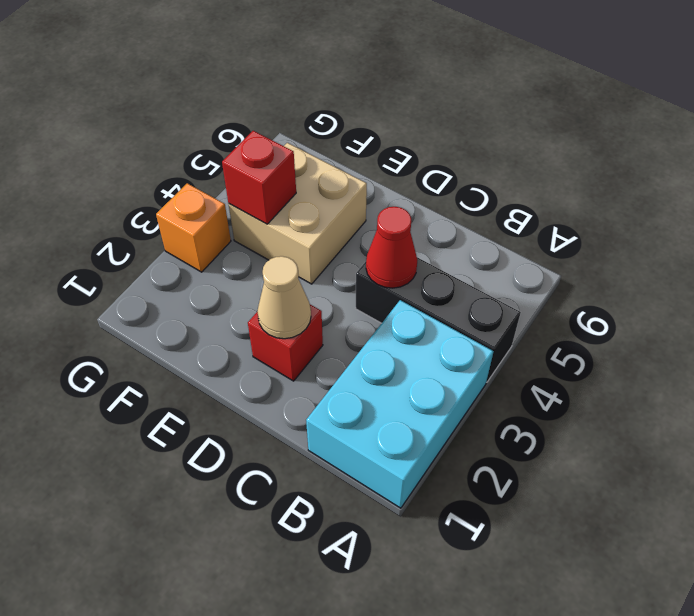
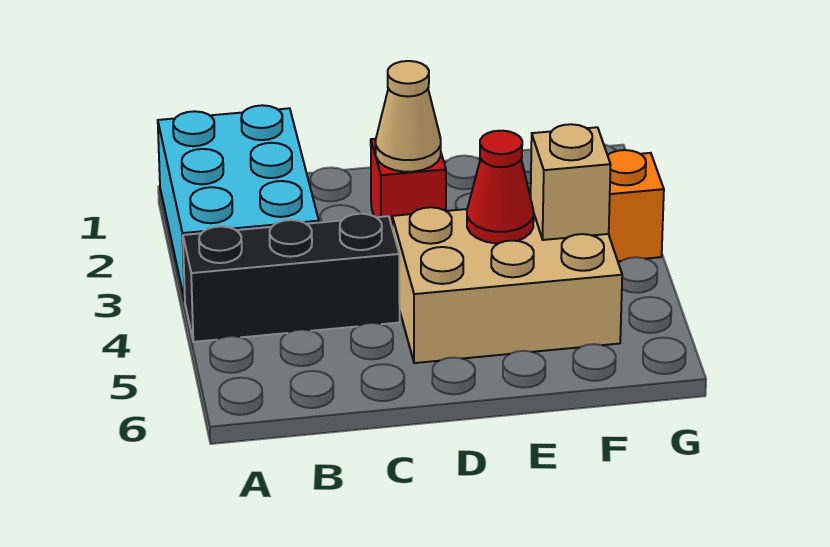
red 1x1 cone [366,207,417,288] -> red 1x1 cone moved to [467,131,534,243]
tan 2x2 brick [229,143,367,284] -> tan 2x3 brick [392,207,622,363]
red 1x1 brick [222,131,296,224] -> tan 1x1 brick [531,124,611,240]

